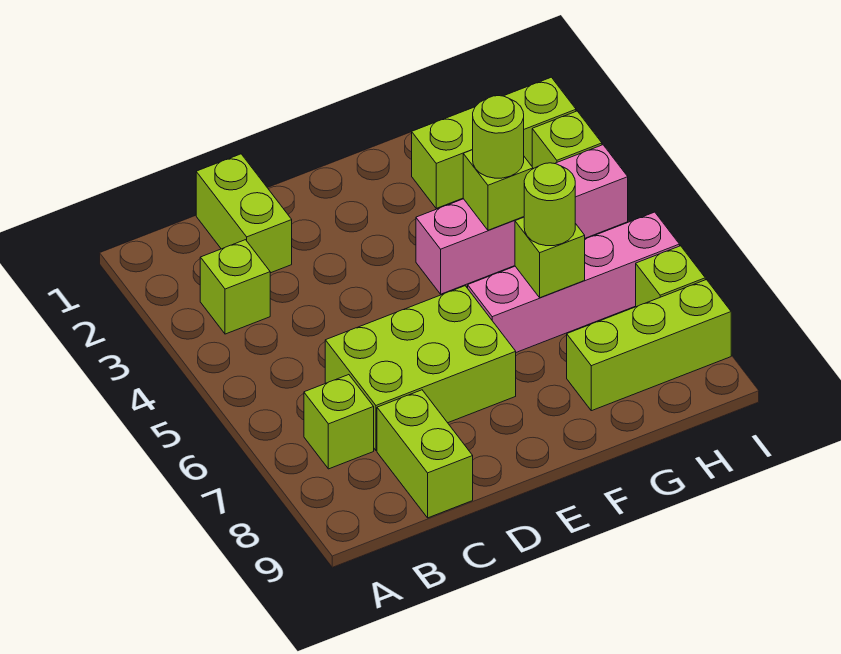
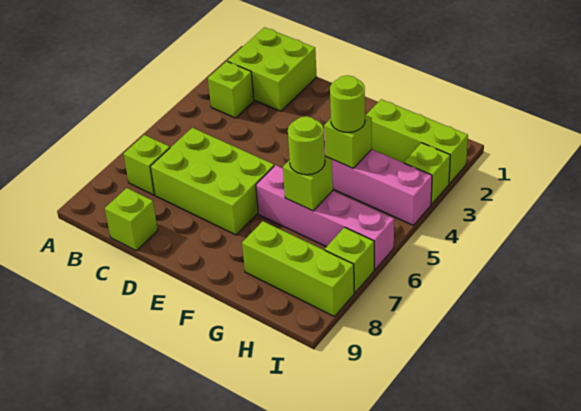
lime 1x2 brick [196,154,292,273] -> lime 2x2 brick [228,27,317,111]
lime 1x2 brick [377,390,473,518] -> lime 1x1 brick [105,188,158,251]

